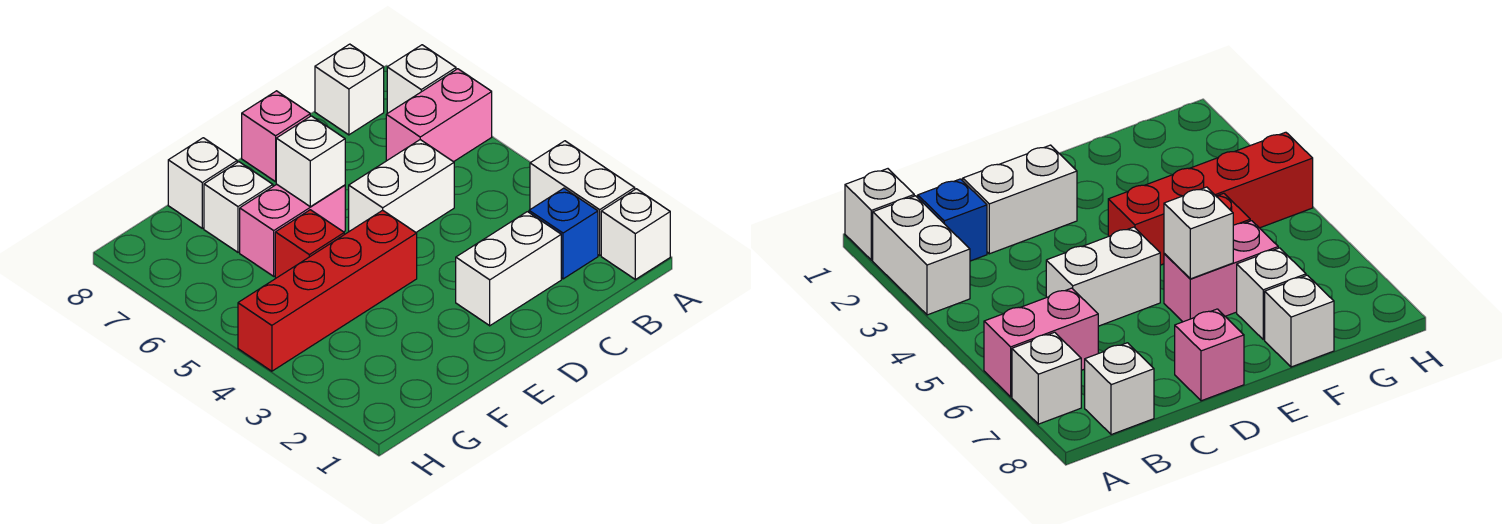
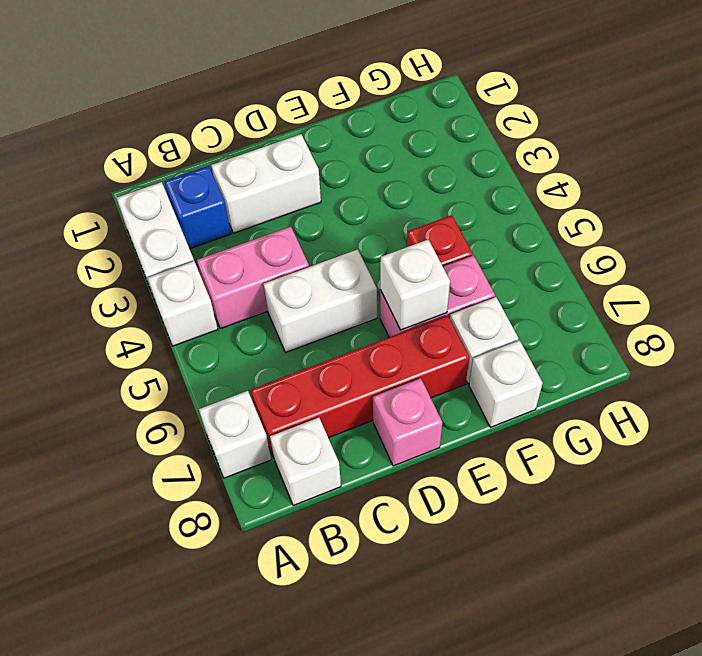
white 1x1 brick [601,189,670,279] -> white 1x1 brick moved to [147,261,218,346]
pink 1x2 brick [386,69,492,162] -> pink 1x2 brick moved to [197,226,309,329]
red 1x4 brick [238,210,417,371] -> red 1x4 brick moved to [251,315,470,458]

